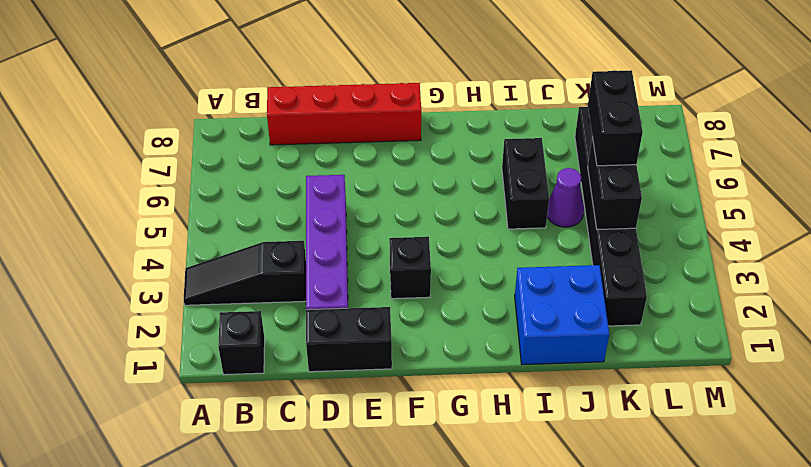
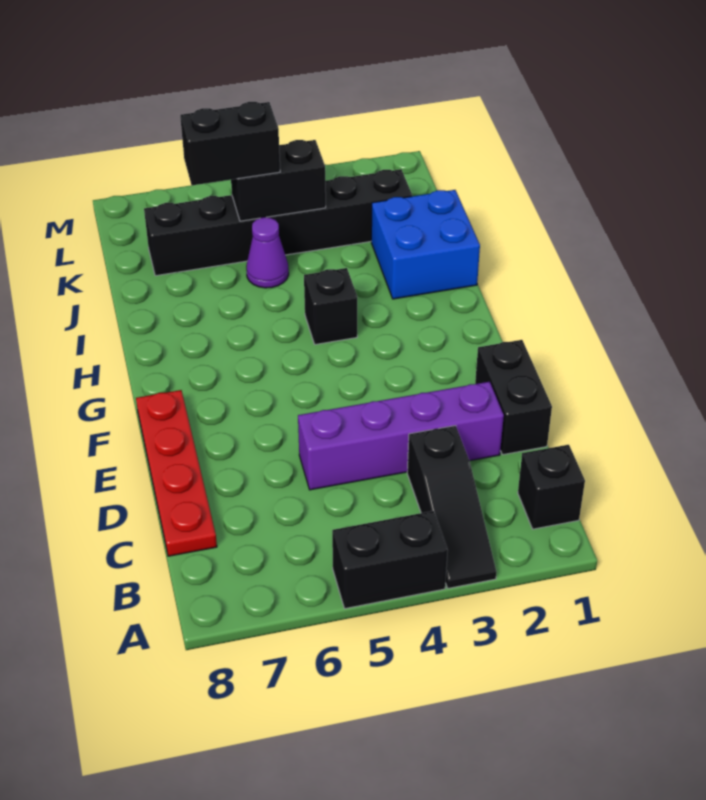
red 1x4 brick [267,83,421,145] -> red 1x4 plate [136,390,217,556]
black 1x1 brick [389,237,431,299] -> black 1x1 brick moved to [304,268,357,345]
black 1x2 brick [502,138,549,229] -> black 1x2 brick moved to [332,511,448,609]

